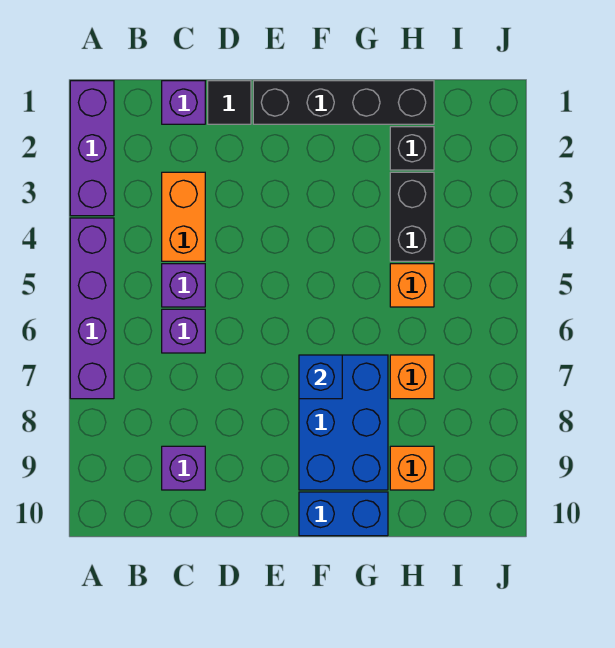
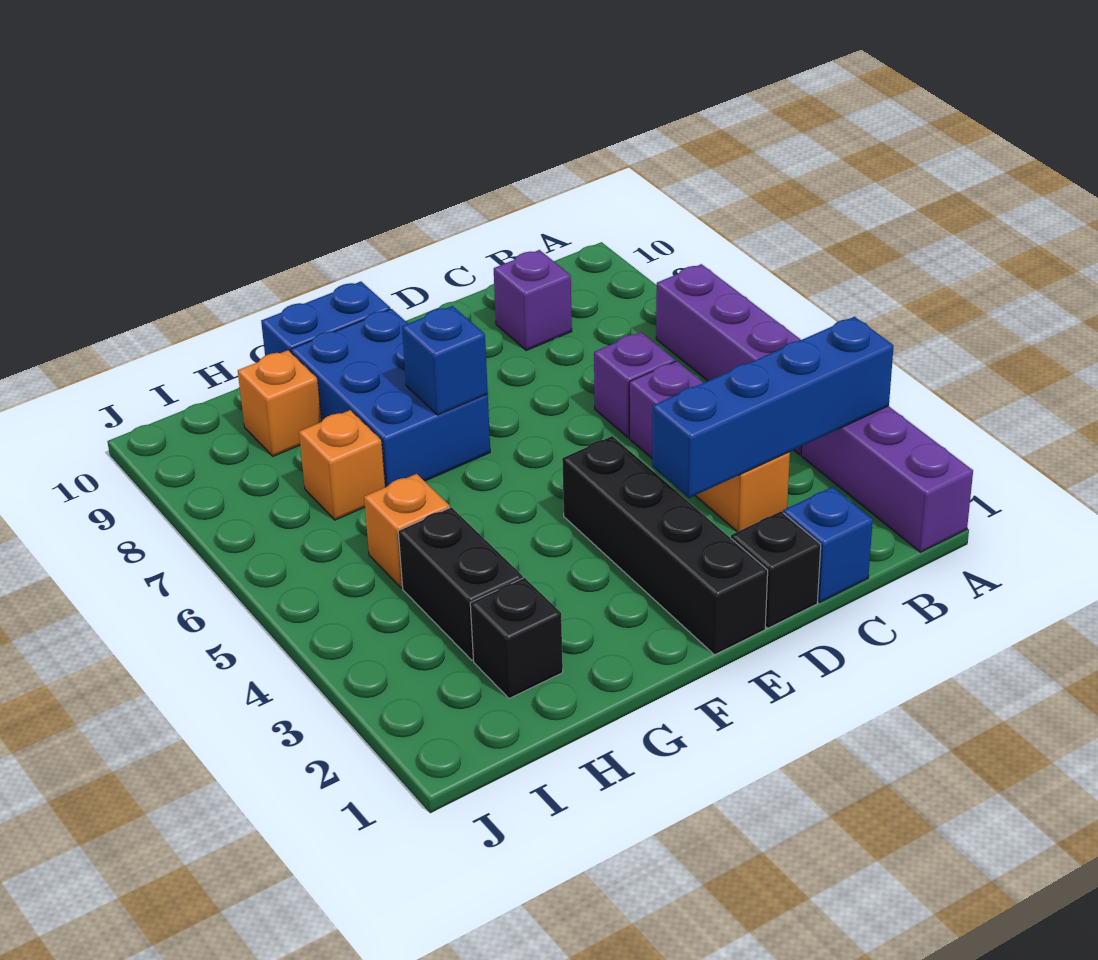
none -> blue 1x4 brick [652,317,894,498]
purple 1x1 brick [162,81,205,124] -> blue 1x1 brick [783,487,873,602]
black 1x1 tile [208,81,251,124] -> black 1x1 brick [731,511,821,628]
black 1x4 brick [253,81,434,124] -> black 1x4 brick turned to [562,436,768,655]

